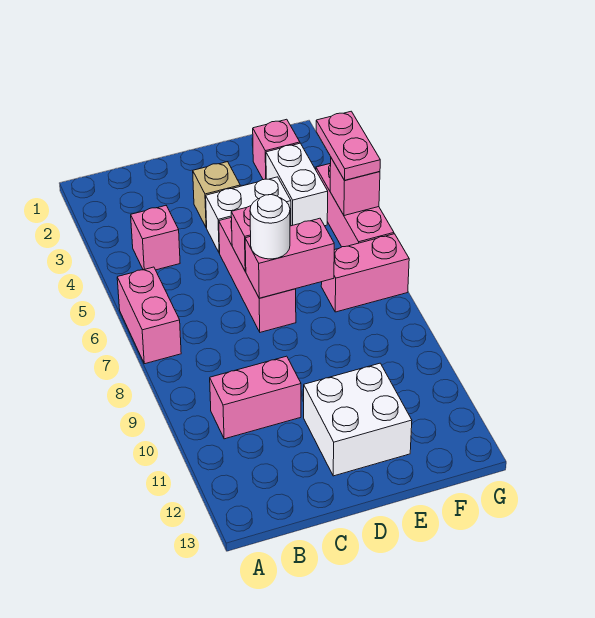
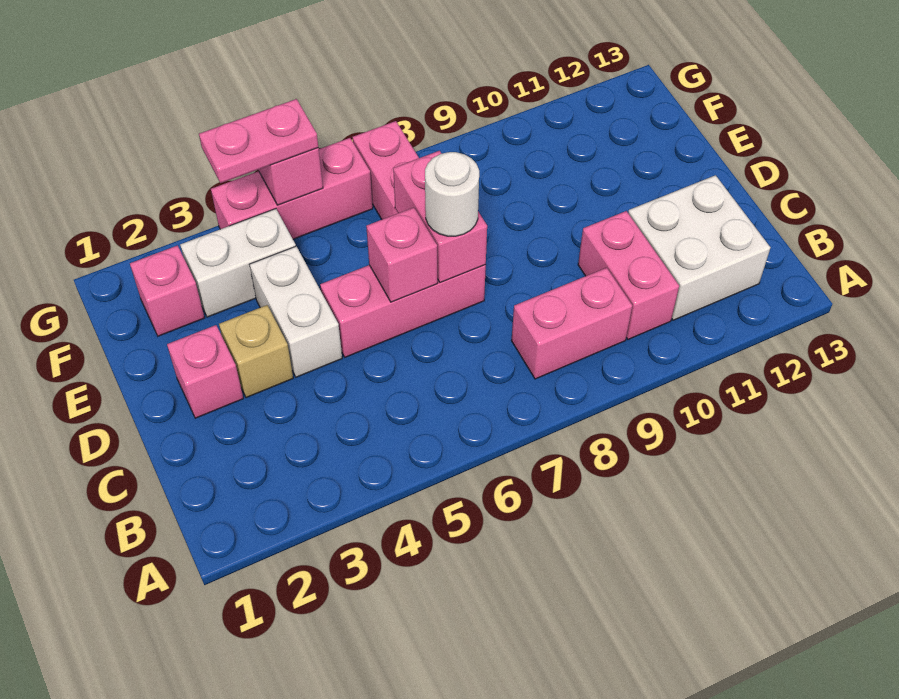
pink 1x2 brick [117,267,181,364] -> pink 1x2 brick moved to [511,268,632,379]
pink 1x1 brick [131,206,180,270] -> pink 1x1 brick moved to [167,325,243,418]
white 2x2 brick [304,363,412,476] -> white 2x2 brick moved to [628,175,770,320]

